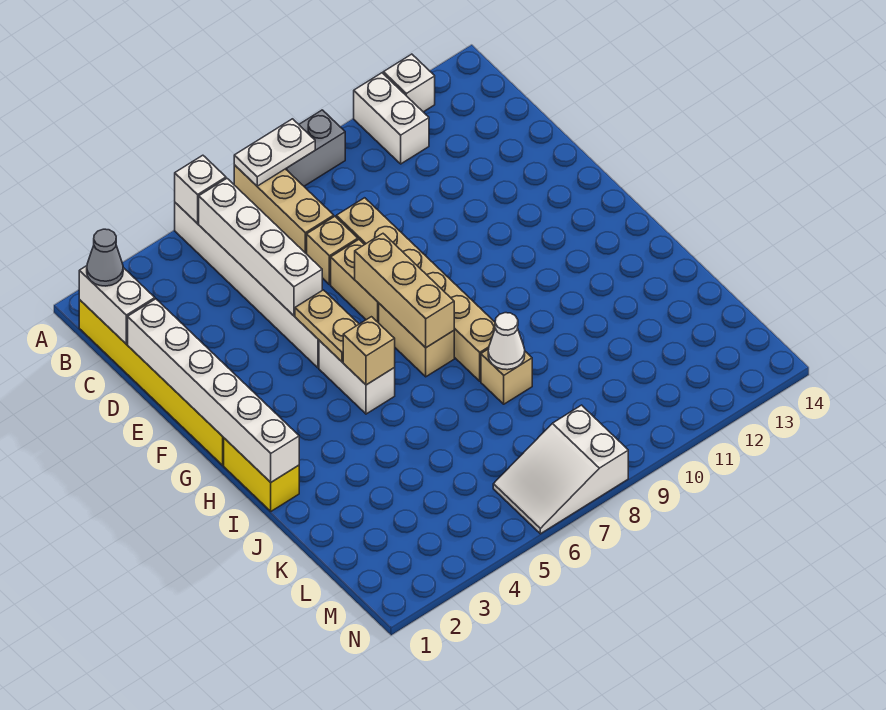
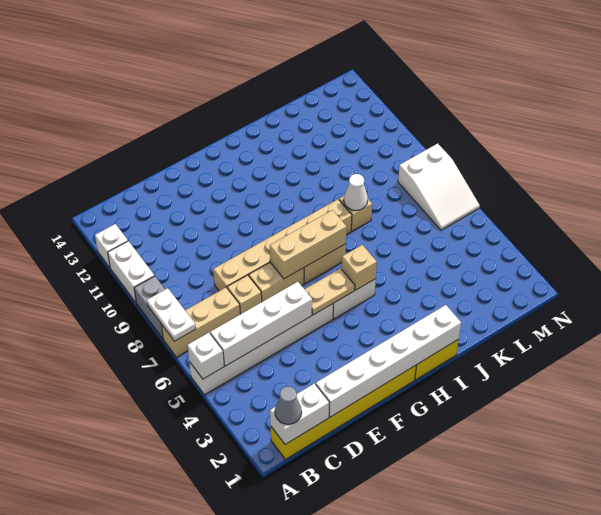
white 1x2 brick [354,73,429,164] -> white 1x2 brick turned to [108,241,154,302]

